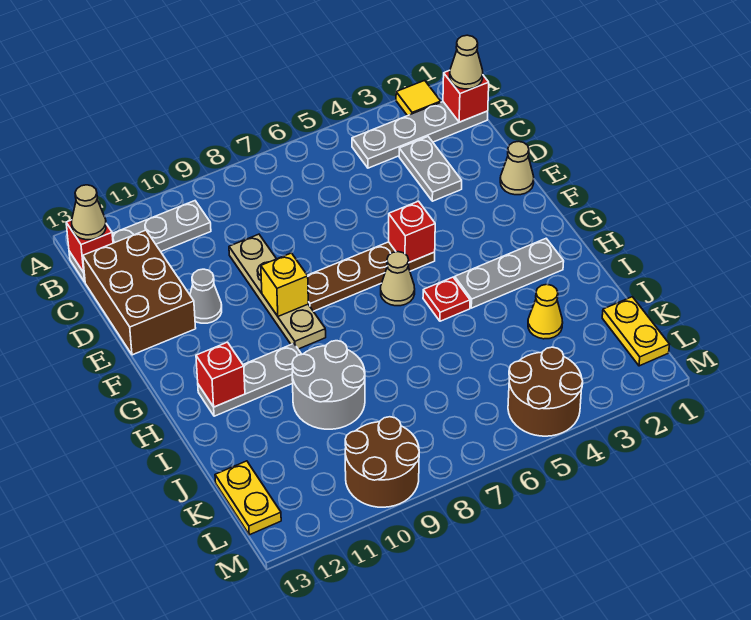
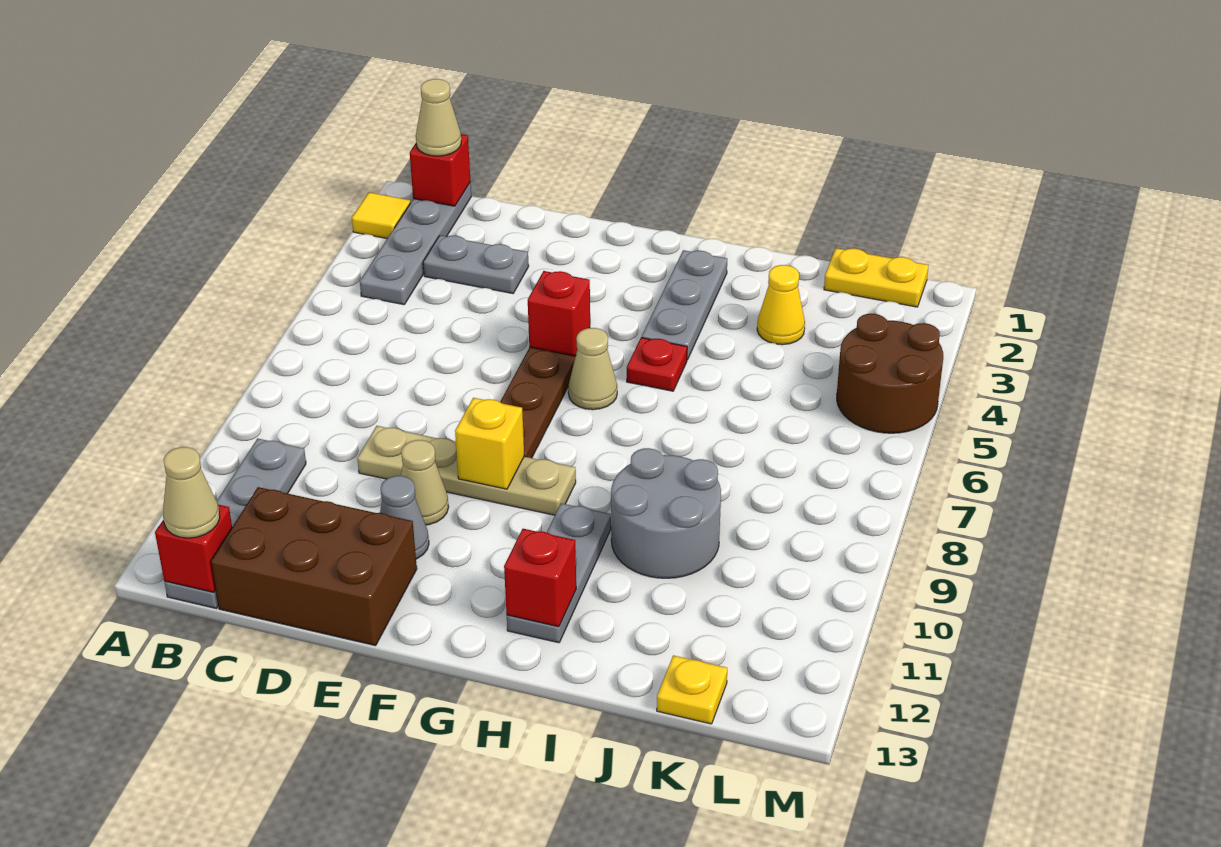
tan 1x1 cone [500,141,534,195] -> tan 1x1 cone moved to [401,440,449,525]
yellow 1x2 plate [215,461,281,535] -> yellow 1x1 plate [657,655,727,724]
brown 2x2 round brick [345,417,419,507] -> none

